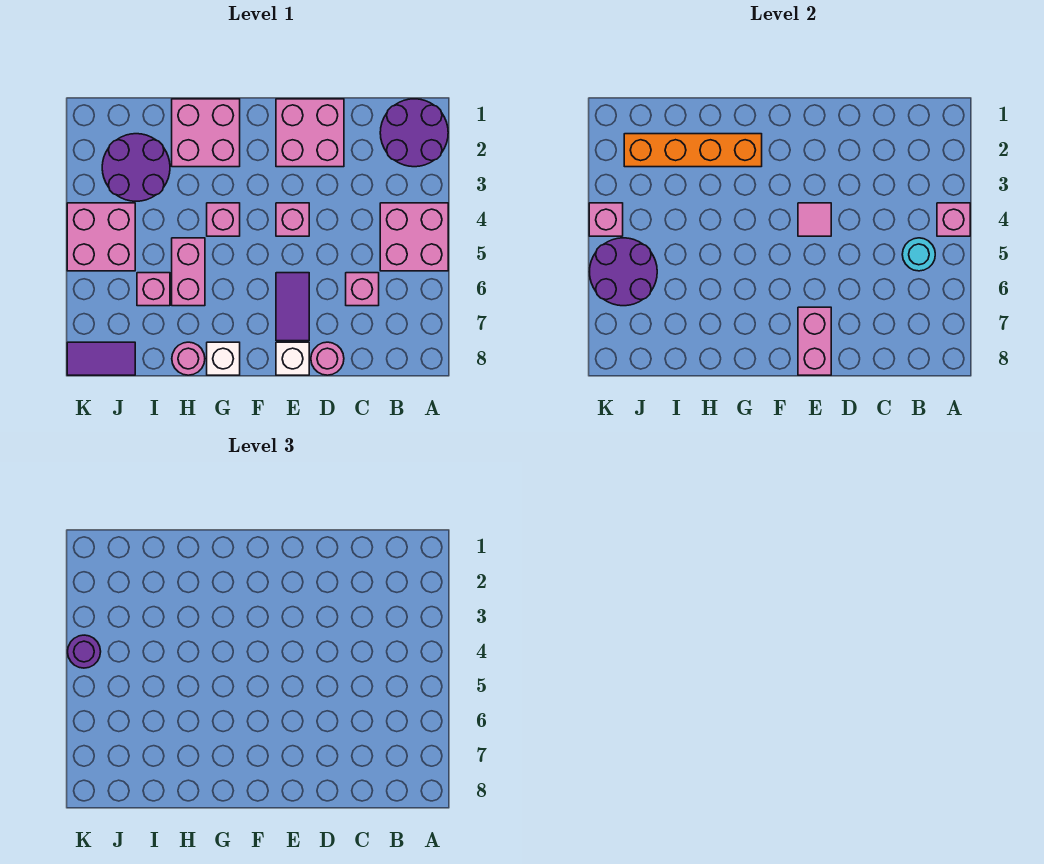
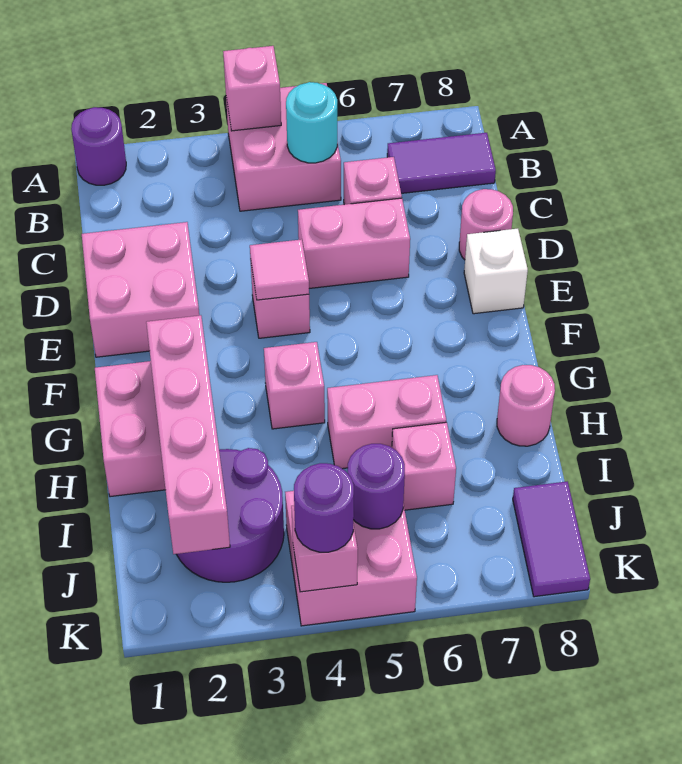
purple 2x2 round brick [380,99,448,167] -> purple 1x1 round brick [71,107,126,185]
purple 1x2 tile [276,273,309,341] -> purple 1x2 tile moved to [387,133,496,193]
pink 1x2 brick [798,307,831,375] -> pink 1x2 brick moved to [298,198,410,288]
orange 1x4 brick [624,134,762,167] -> pink 1x4 brick [146,315,230,554]
white 1x1 brick [207,342,240,375] -> none
purple 2x2 round brick [590,238,657,306] -> purple 1x1 round brick [348,444,405,529]

